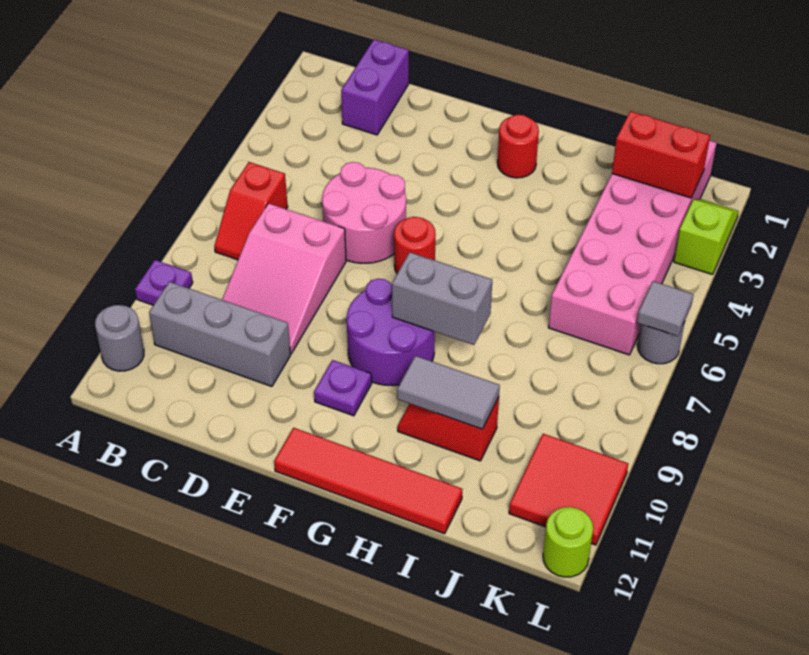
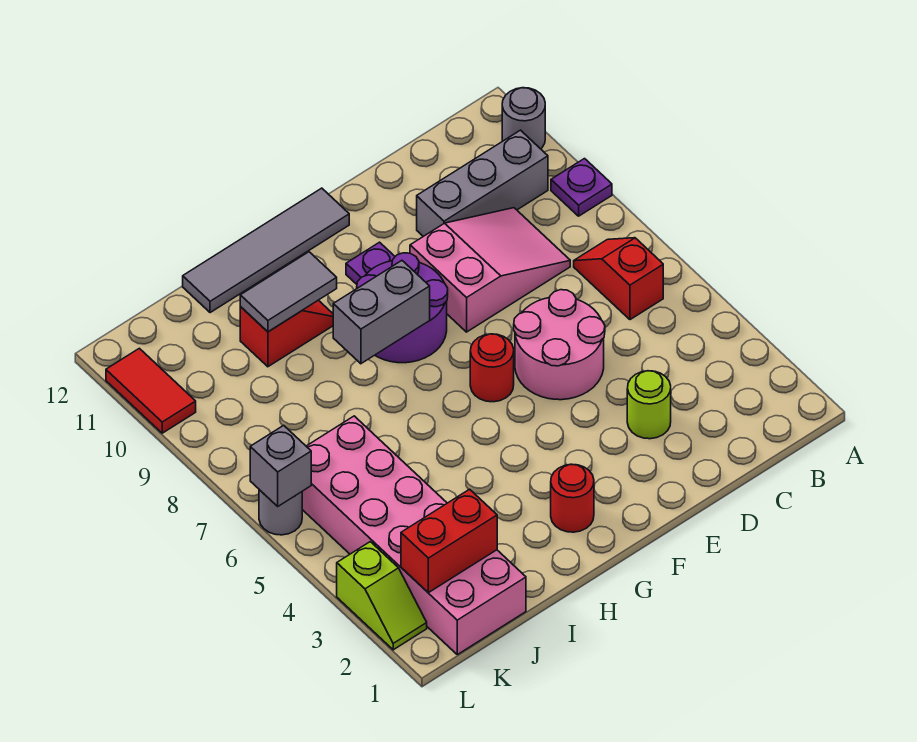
purple 1x2 brick [341,40,409,135] -> none
pink 2x3 slope [222,203,346,354] -> pink 2x3 slope turned to [410,208,570,332]
red 1x4 tile [274,428,463,534] -> grey 1x4 tile [183,188,349,313]
red 2x2 tile [509,434,628,545] -> red 1x2 tile [106,348,196,433]
grey 1x1 tile [637,281,694,336] -> grey 1x1 brick [250,425,311,506]
lime 1x1 round brick [543,507,593,577] -> lime 1x1 round brick moved to [627,371,671,439]

